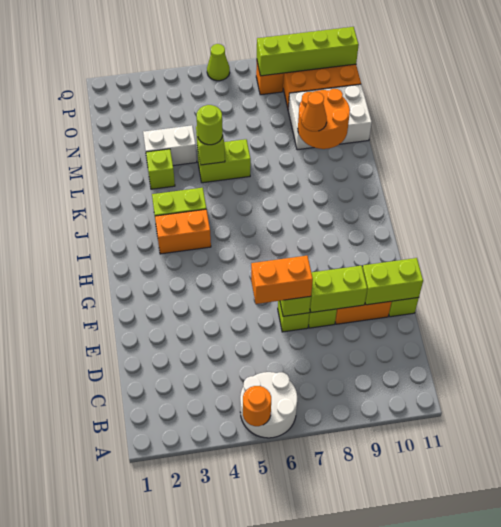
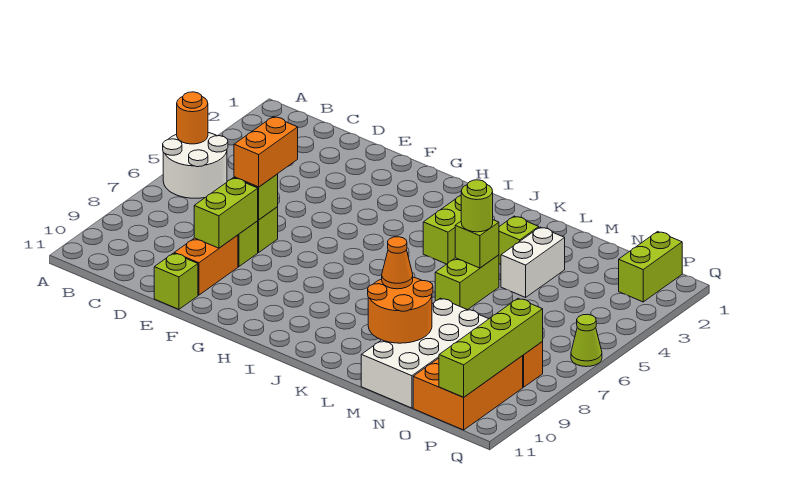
lime 1x2 brick [363,258,423,305] -> lime 1x2 brick moved to [619,232,682,302]
orange 1x2 brick [155,209,211,254] -> none
white 2x3 brick [288,84,372,150] -> white 2x4 brick [361,298,489,408]

